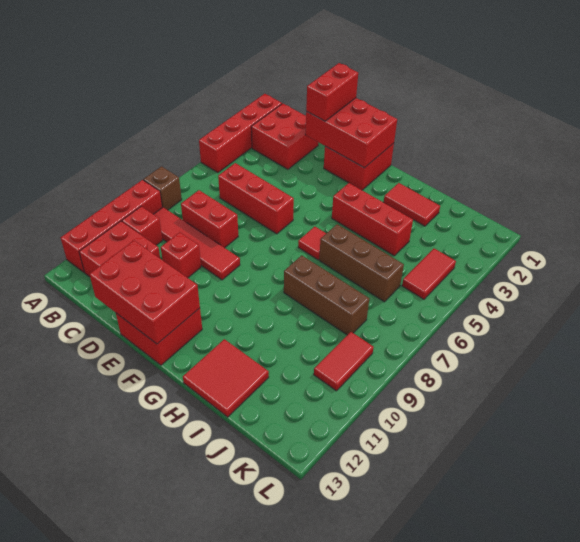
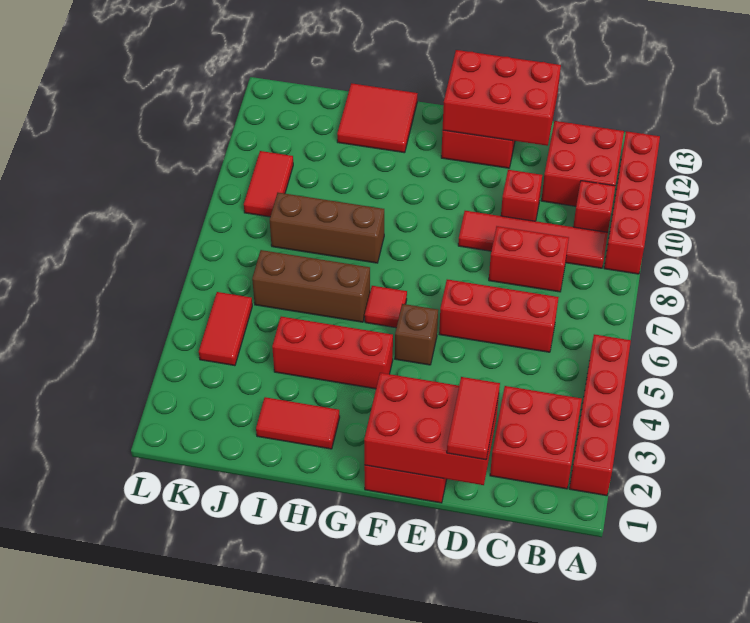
brown 1x1 brick [143,166,182,210] -> brown 1x1 brick moved to [395,304,438,365]
red 1x2 brick [306,63,358,121] -> red 1x2 tile [447,377,500,460]

